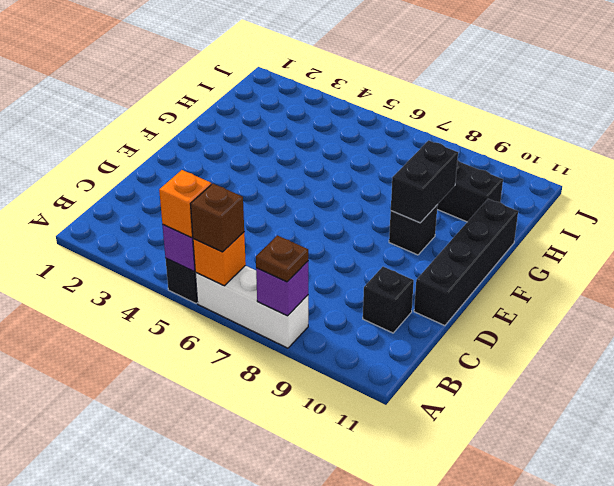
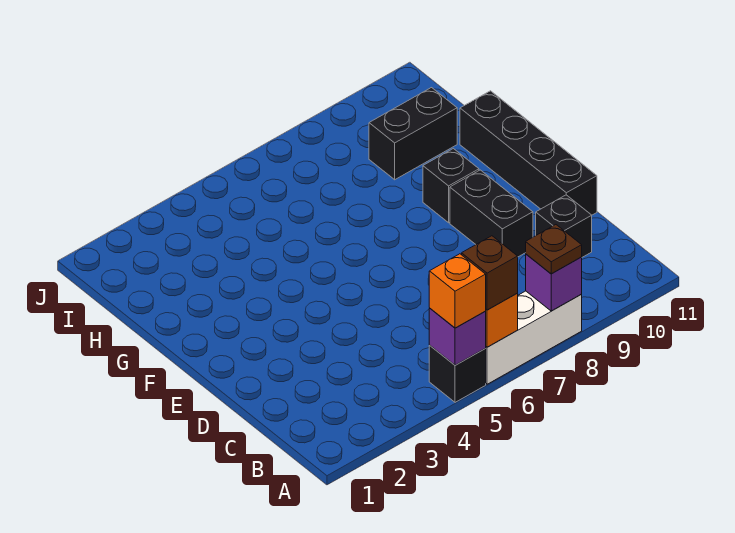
black 1x2 brick [391,141,458,223] -> black 1x2 brick moved to [450,170,533,257]

